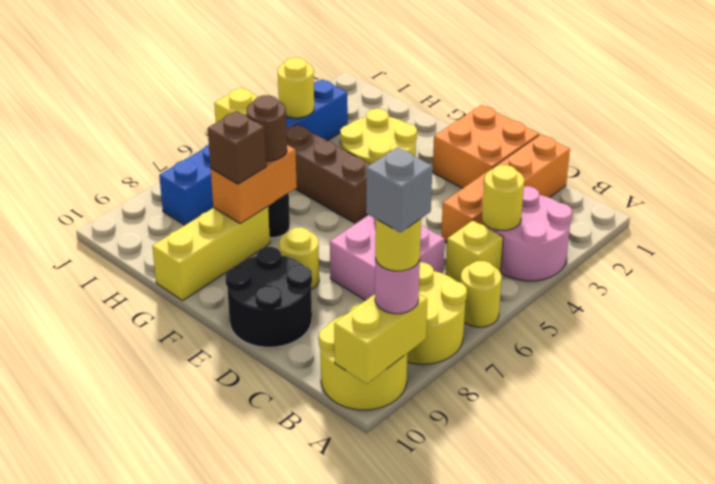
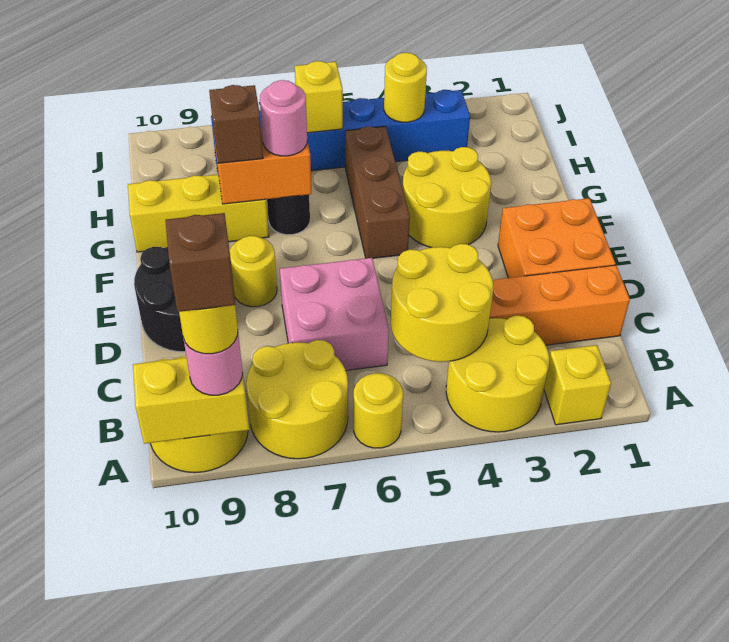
pink 2x2 round brick [489,186,572,281] -> yellow 2x2 round brick [446,316,549,432]
grey 1x1 brick [366,147,432,233] -> brown 1x1 brick [165,213,236,312]
yellow 1x1 round brick [482,165,524,230] -> yellow 2x2 round brick [391,244,493,362]
yellow 1x1 brick [446,220,503,282] -> yellow 1x1 brick moved to [544,345,611,425]
brown 1x1 round brick [247,95,287,161] -> pink 1x1 round brick [260,80,307,156]

